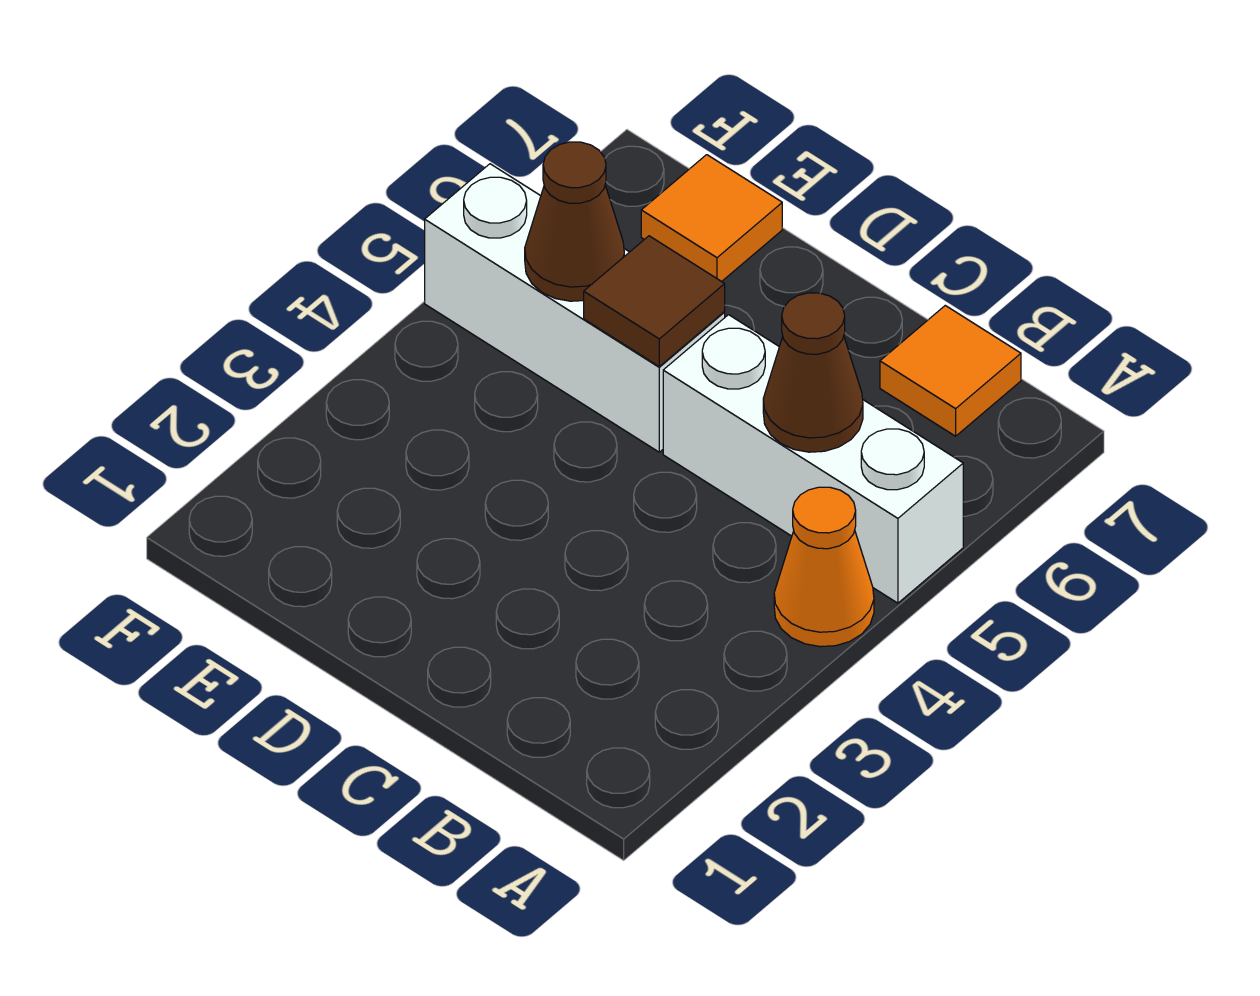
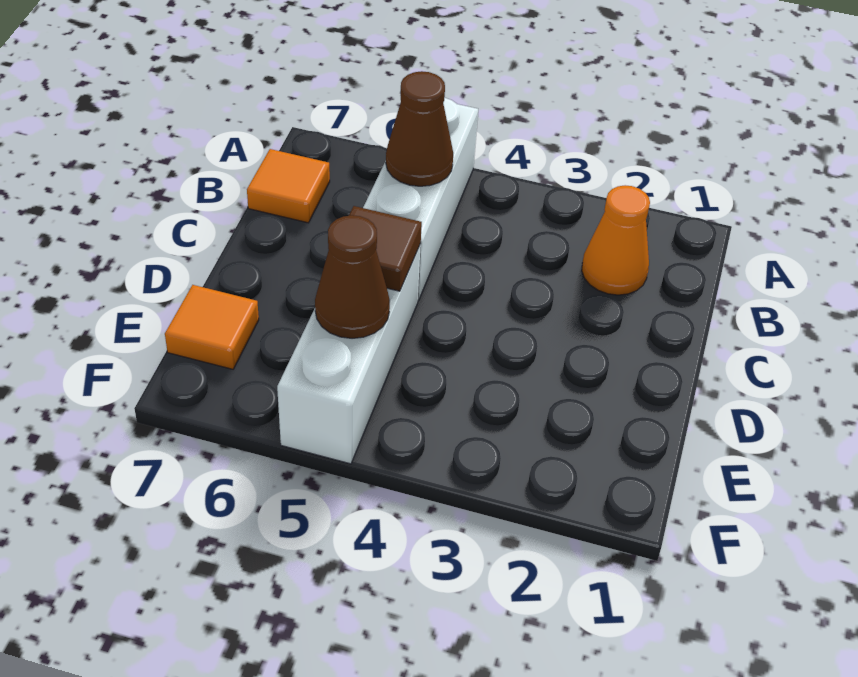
orange 1x1 cone [774,487,874,647] -> orange 1x1 cone moved to [582,185,650,295]

